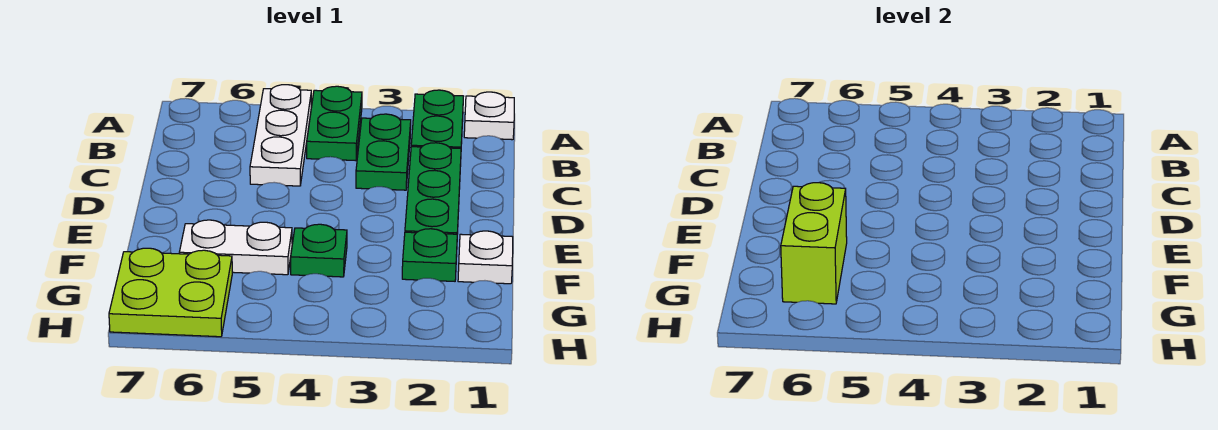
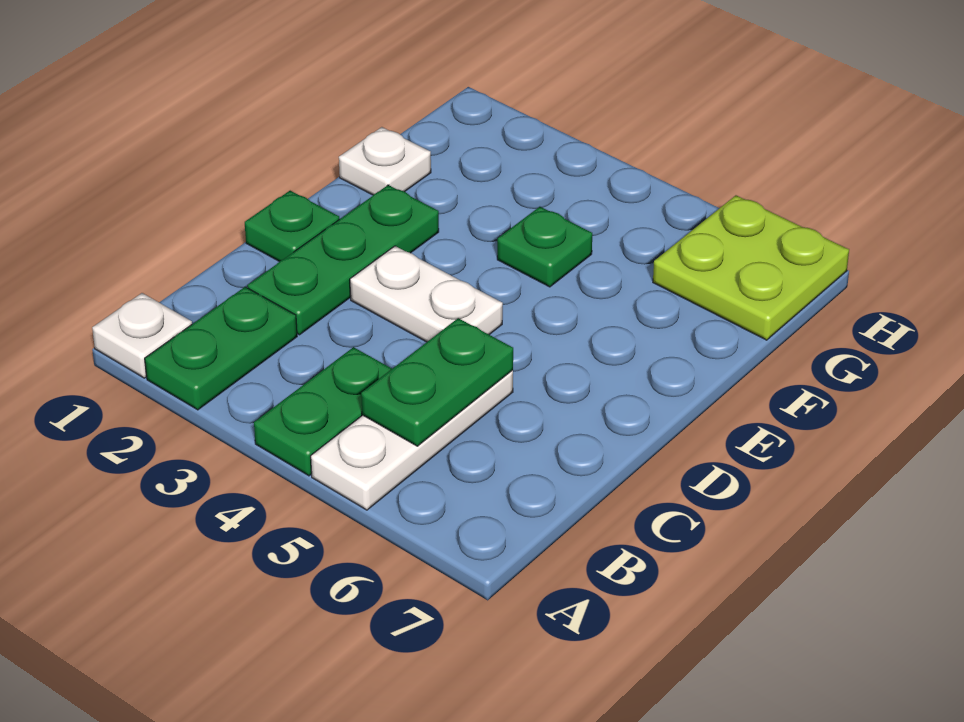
green 1x2 plate [356,114,411,190] -> green 1x2 plate moved to [361,318,513,446]
green 1x1 plate [402,229,457,281] -> green 1x1 plate moved to [245,191,339,262]
white 1x2 plate [179,220,292,275] -> white 1x2 plate moved to [350,246,503,342]
lime 1x2 brick [781,183,847,304] -> none

